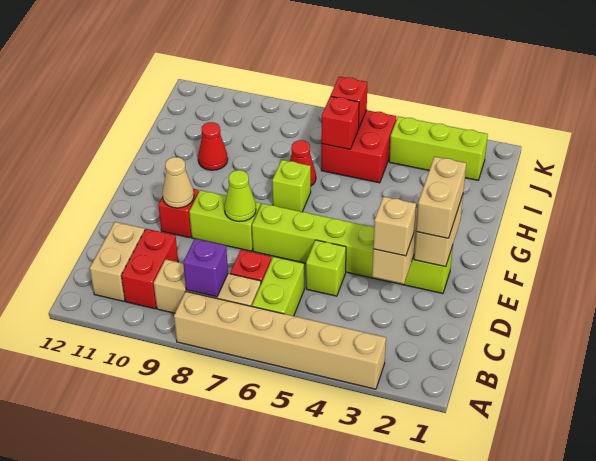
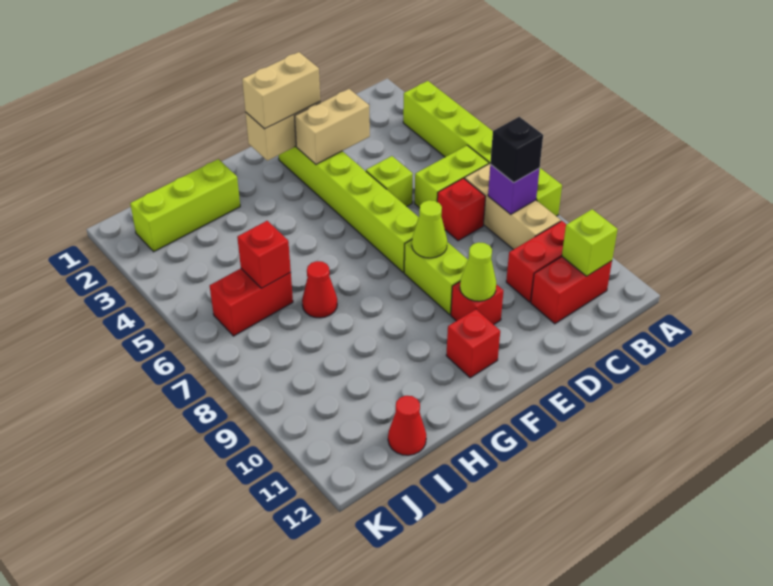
tan 1x6 brick [174,292,386,389] -> lime 1x6 brick [403,81,562,216]
none -> black 1x1 brick [490,117,543,183]
tan 1x2 brick [90,222,145,301] -> red 1x2 brick [531,257,612,324]
tan 1x1 brick [373,197,416,256] -> none
tan 1x1 cone [162,157,194,208] -> lime 1x1 cone [460,242,496,301]
lime 1x1 brick [272,160,311,212] -> lime 1x1 brick moved to [562,209,618,276]
red 1x1 cone [198,122,228,170] -> red 1x1 cone moved to [388,396,426,455]
red 2x2 brick [321,110,396,183] -> red 1x2 brick [210,268,293,336]
lime 1x3 brick [389,116,488,180] -> lime 1x3 brick turned to [130,159,240,252]
red 1x1 brick [331,77,368,129] -> red 1x1 brick moved to [446,309,500,378]

